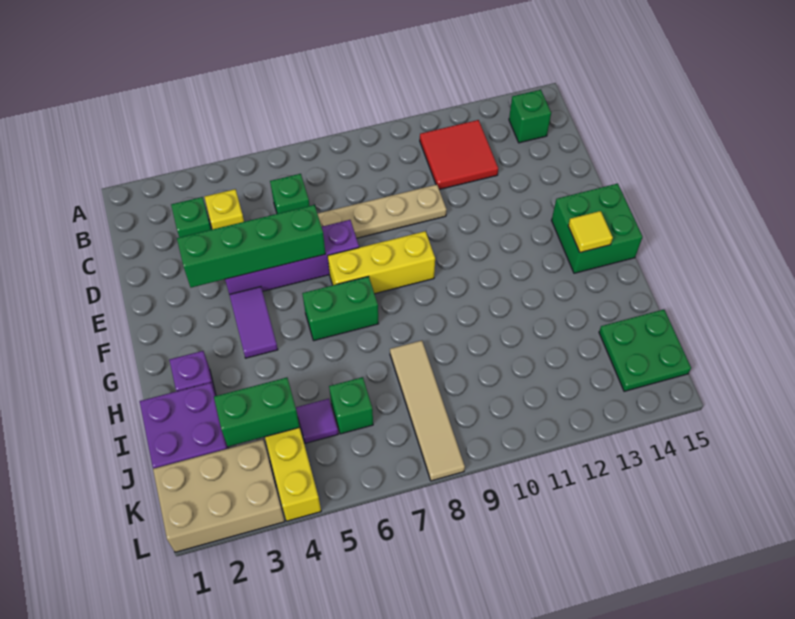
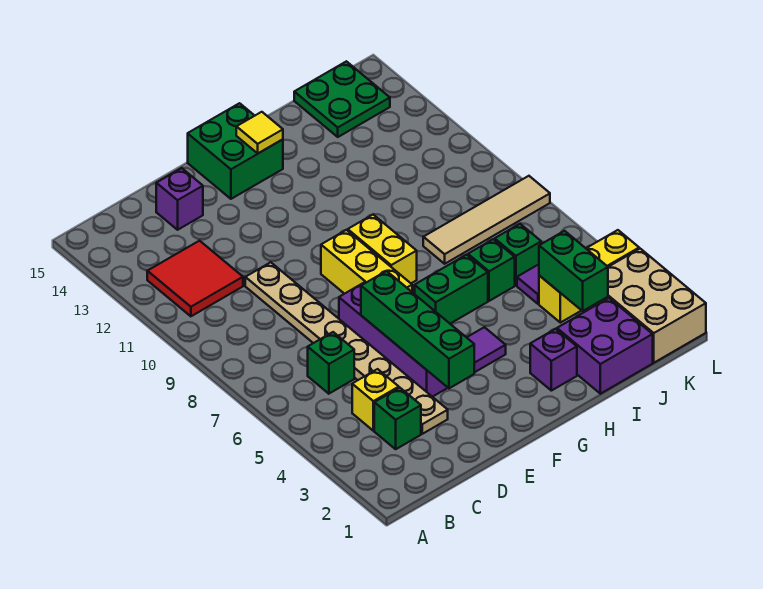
green 1x1 brick [509,90,551,143] -> green 1x1 brick moved to [468,239,515,301]
none -> purple 1x1 brick [156,168,203,230]
green 1x2 brick [302,276,379,341] -> green 1x2 brick turned to [415,255,488,324]
none -> yellow 1x2 brick [348,215,417,283]

